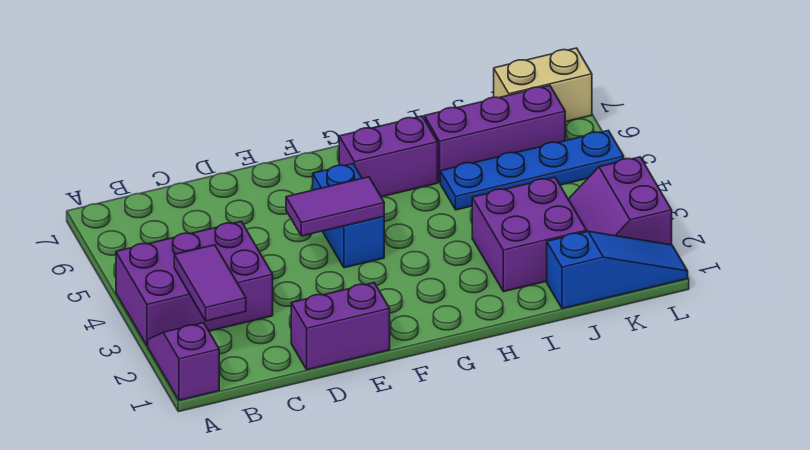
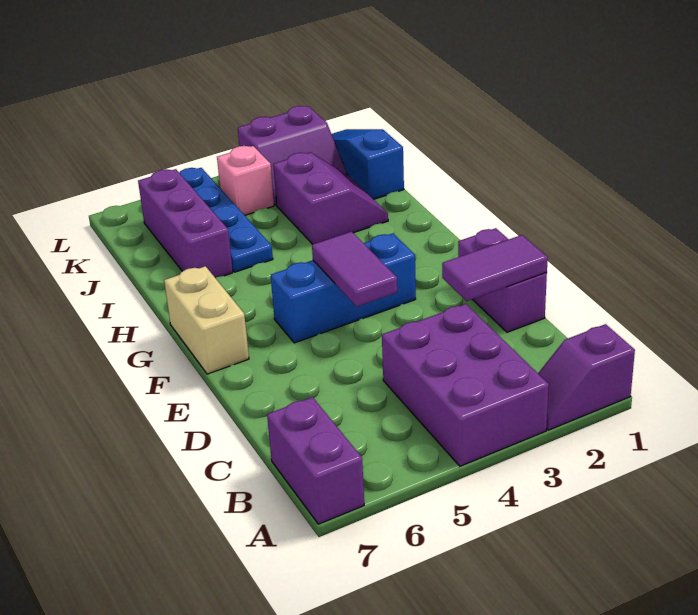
purple 1x2 tile [174,245,246,321] -> purple 1x2 tile moved to [442,235,548,301]
blue 1x2 brick [313,164,384,268] -> blue 1x3 brick [271,233,416,343]
purple 1x2 brick [339,116,438,197] -> purple 1x2 brick moved to [267,397,364,524]
purple 2x2 brick [472,177,586,292] -> purple 2x2 slope [273,152,388,244]
none -> pink 1x1 brick [217,146,274,215]
tan 1x2 brick [494,48,592,122] -> tan 1x2 brick moved to [164,266,249,374]

